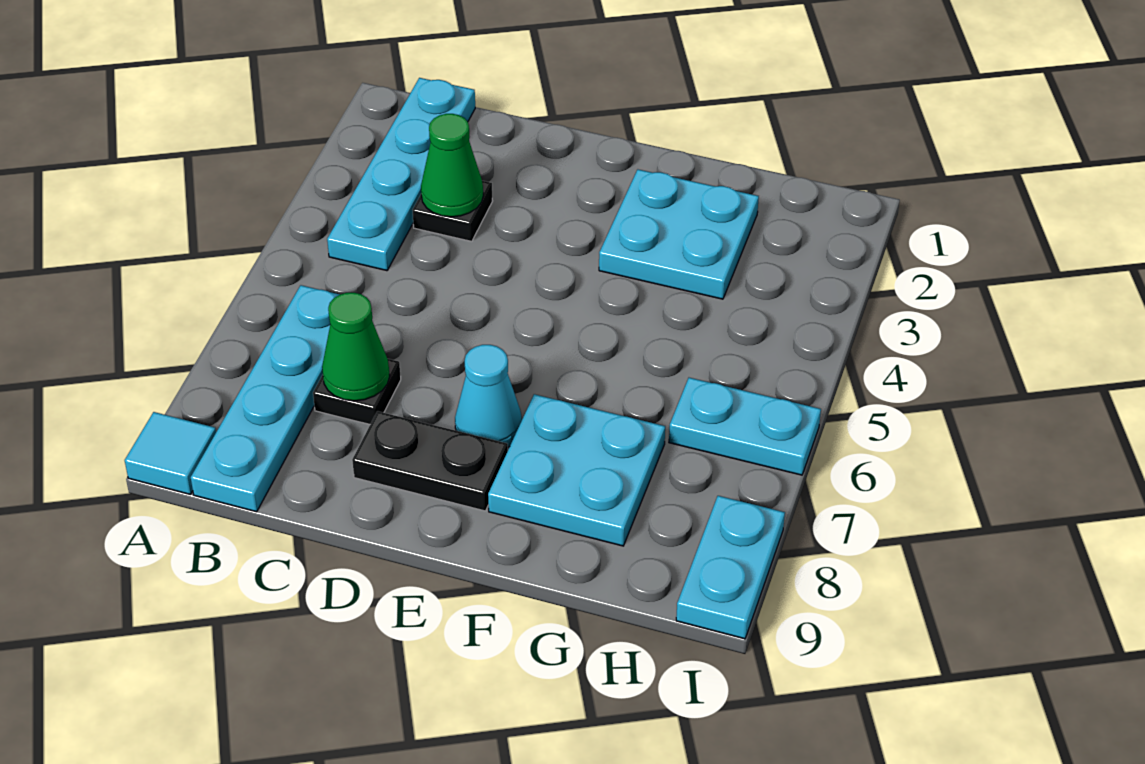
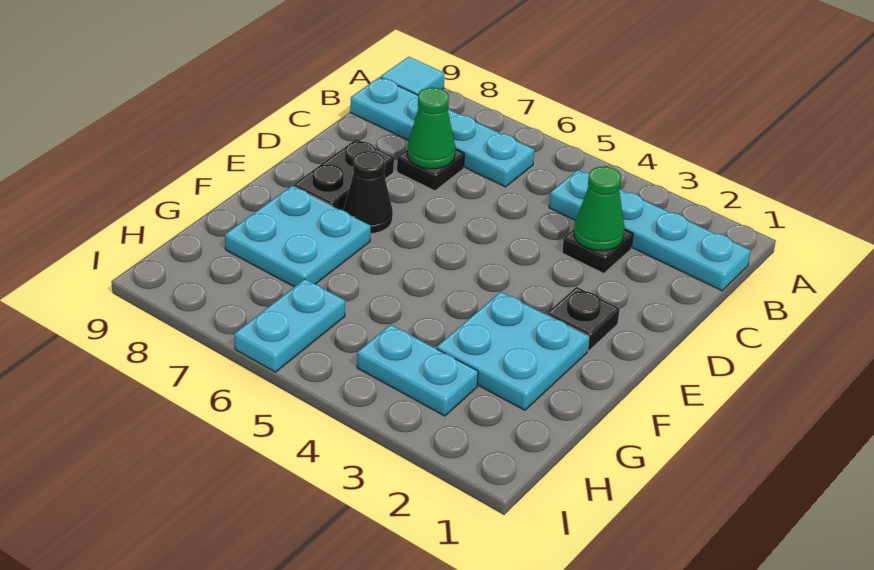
none -> black 1x1 plate [547,287,620,351]
cyan 1x1 cone [455,345,522,447] -> black 1x1 cone [344,151,393,234]
cyan 1x2 plate [676,496,785,639] -> cyan 1x2 plate moved to [357,325,478,416]

